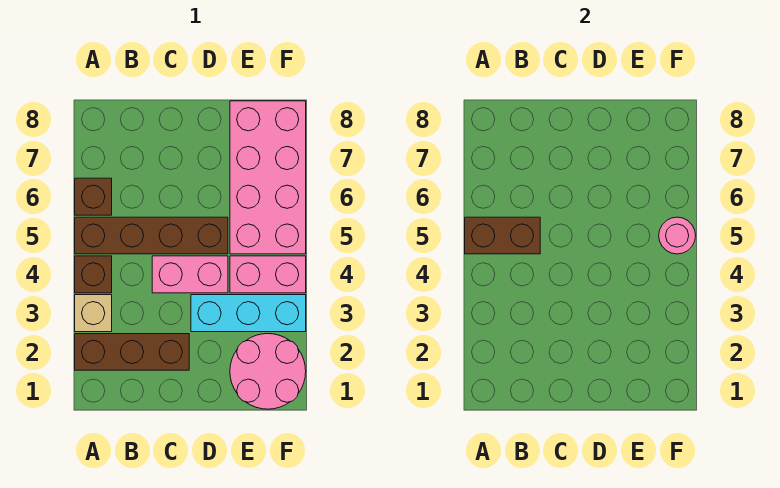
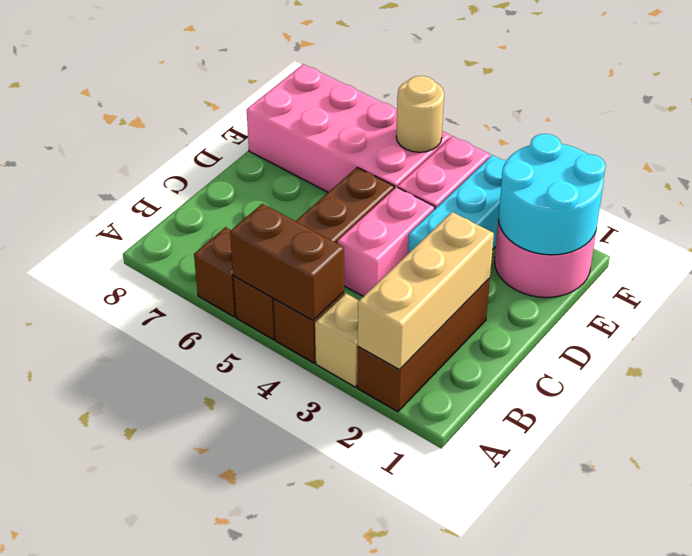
none -> tan 1x3 brick [358,212,494,370]
brown 1x2 brick [465,217,540,254] -> brown 1x2 brick turned to [230,204,344,321]
none -> cyan 2x2 round brick [498,134,606,255]
pink 1x1 round brick [659,217,696,254] -> tan 1x1 round brick [396,76,444,152]

